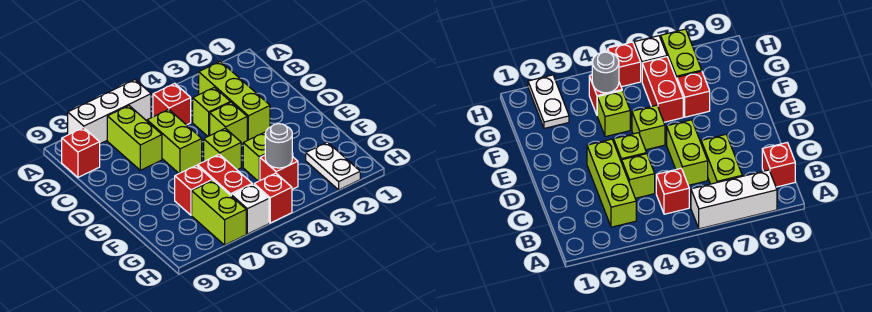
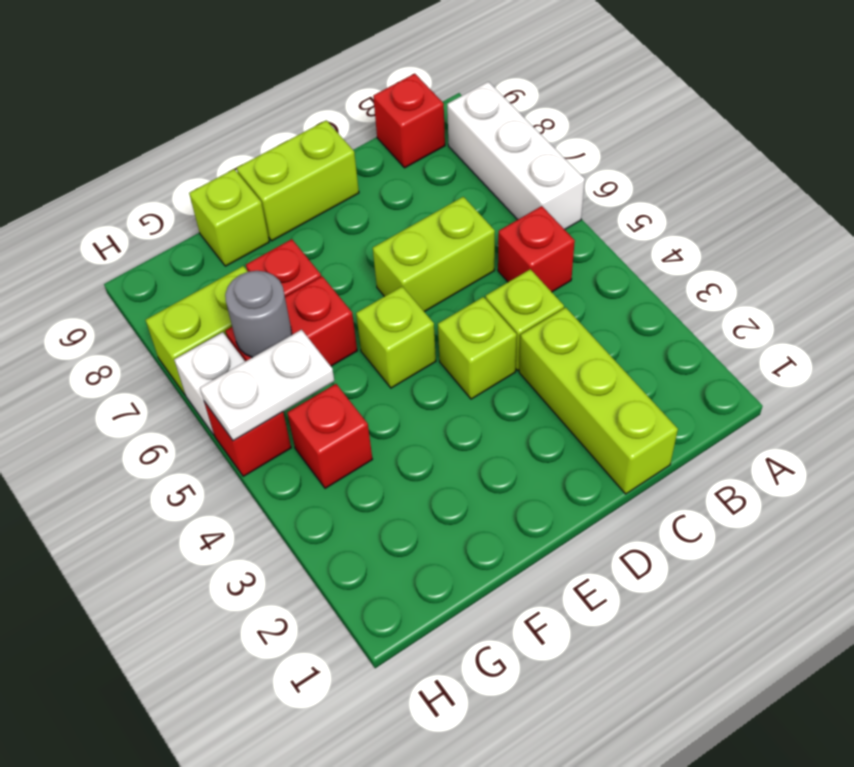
lime 1x3 brick [199,61,270,140] -> lime 1x3 brick turned to [519,307,678,494]
lime 1x2 brick [107,106,162,170] -> lime 1x2 brick moved to [237,120,359,241]
lime 1x1 brick [243,132,266,181] -> lime 1x1 brick moved to [189,169,269,266]
white 1x2 plate [306,142,360,190] -> white 1x2 plate moved to [200,330,334,441]
grey 1x1 round brick [265,124,292,168] -> grey 1x1 round brick moved to [225,271,292,358]

